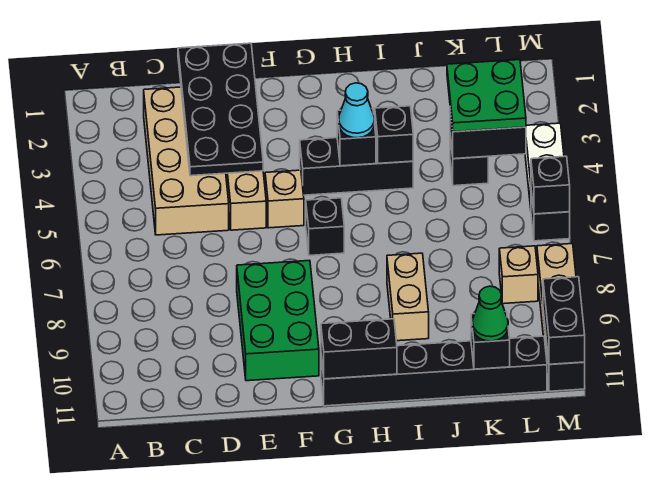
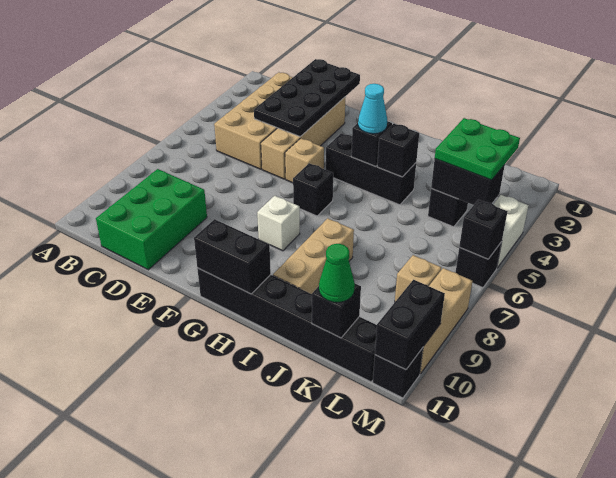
green 2x3 brick [237,260,319,381] -> green 2x3 brick moved to [96,169,207,270]
none -> white 1x1 brick [257,196,300,251]
tan 1x2 brick [387,253,429,341] -> tan 1x3 brick [273,218,354,294]

